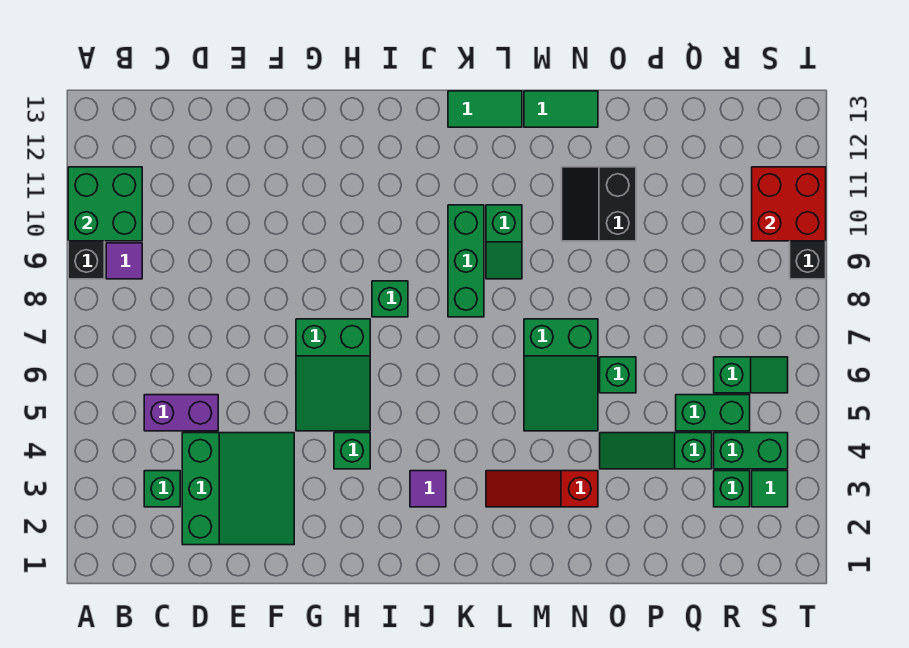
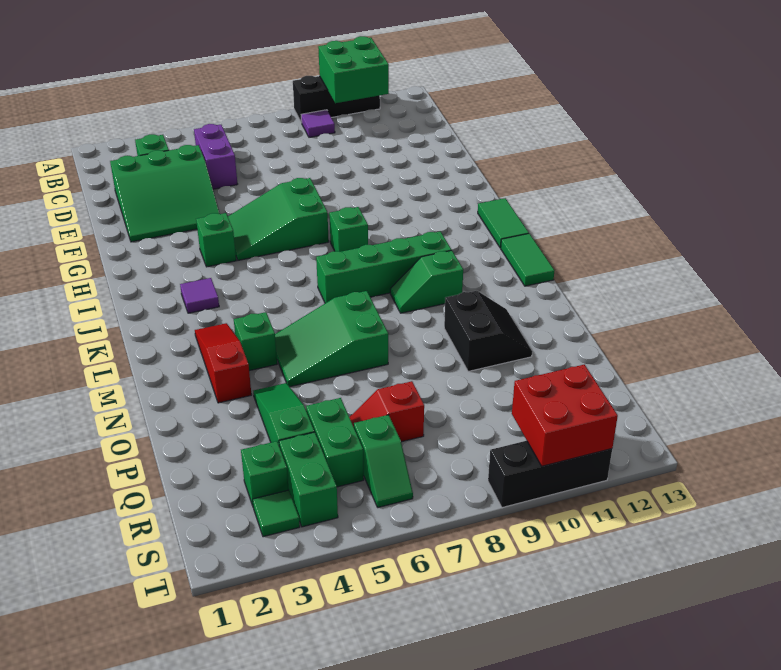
green 1x3 brick [448,205,484,317] -> green 1x4 brick [316,231,451,303]
green 1x2 tile [524,91,598,127] -> green 1x2 tile moved to [478,198,529,248]
black 2x2 slope [562,167,636,241] -> black 2x2 slope turned to [444,291,532,372]
green 1x1 brick [600,357,636,393] -> green 1x1 brick moved to [234,312,277,371]
none -> red 1x2 slope [349,381,424,442]

